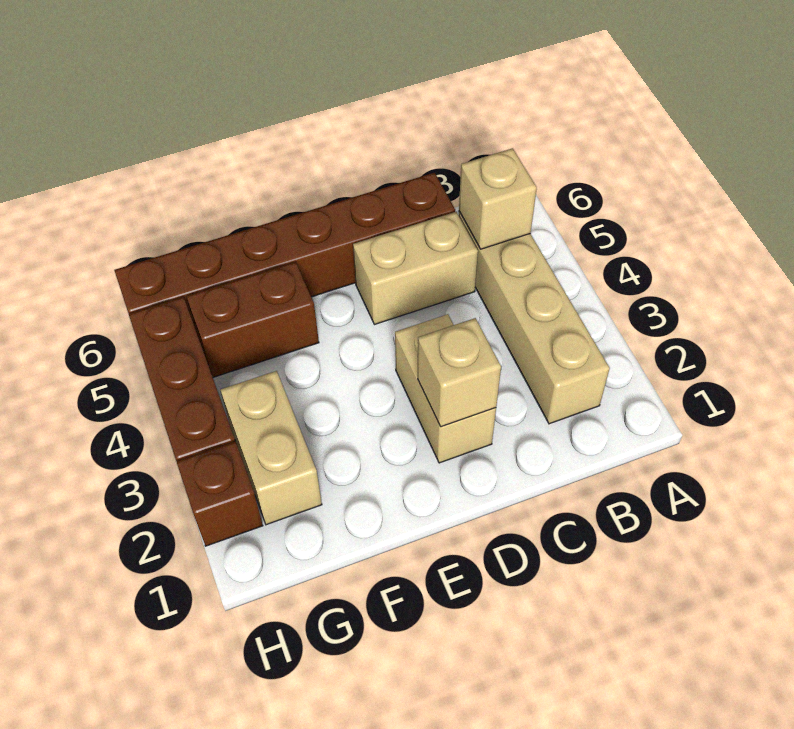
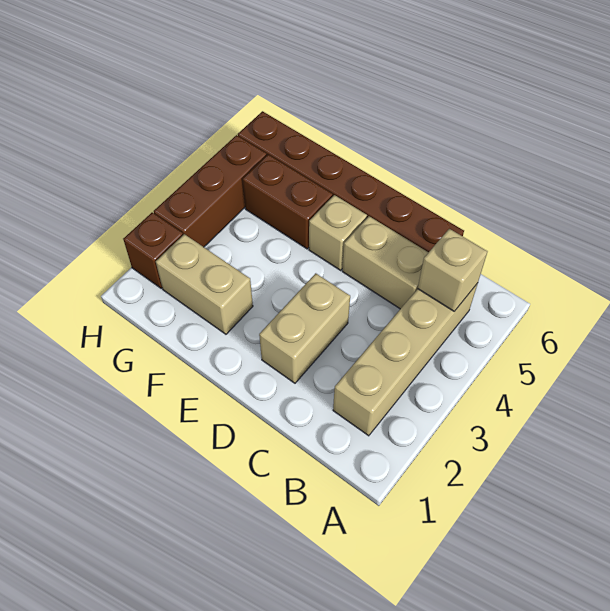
tan 1x1 brick [418,318,501,427] -> tan 1x1 brick moved to [309,195,367,270]
tan 1x2 brick [221,371,322,525] -> tan 1x2 brick turned to [156,234,253,334]

